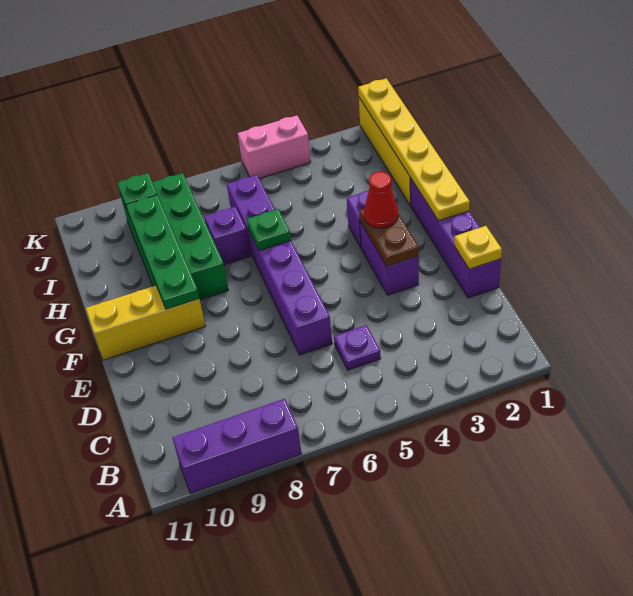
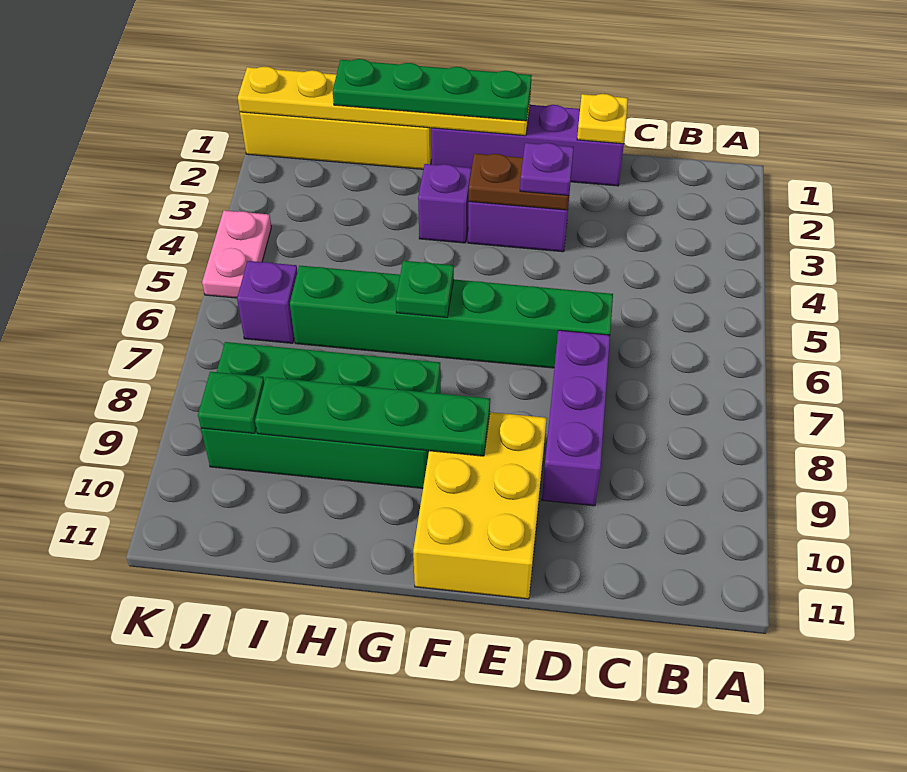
purple 1x3 brick [173,399,302,494] -> purple 1x3 brick moved to [542,330,610,506]
purple 1x1 plate [334,325,381,370] -> purple 1x1 plate moved to [520,143,574,196]
purple 1x6 brick [227,175,332,355] -> green 1x6 brick [290,266,613,368]
none -> green 1x4 plate [333,59,532,121]
red 1x1 cone [364,172,398,228] -> none
yellow 1x3 brick [86,286,205,360] -> yellow 2x3 brick [413,412,547,599]
purple 1x1 brick [204,207,250,265] -> purple 1x1 brick moved to [237,261,297,343]
pink 1x2 brick [238,115,311,179] -> pink 1x2 plate [202,210,271,298]

